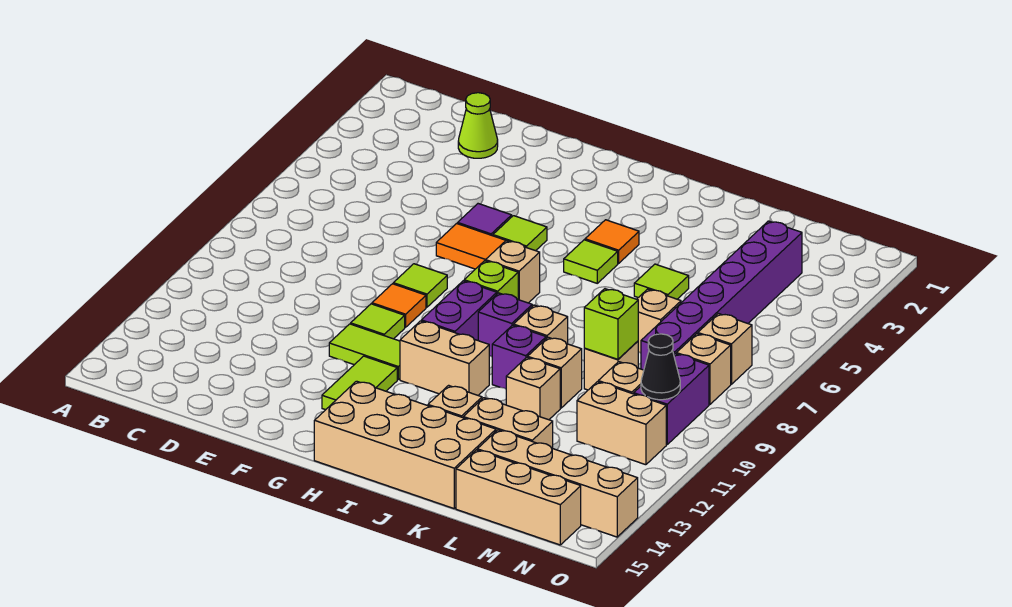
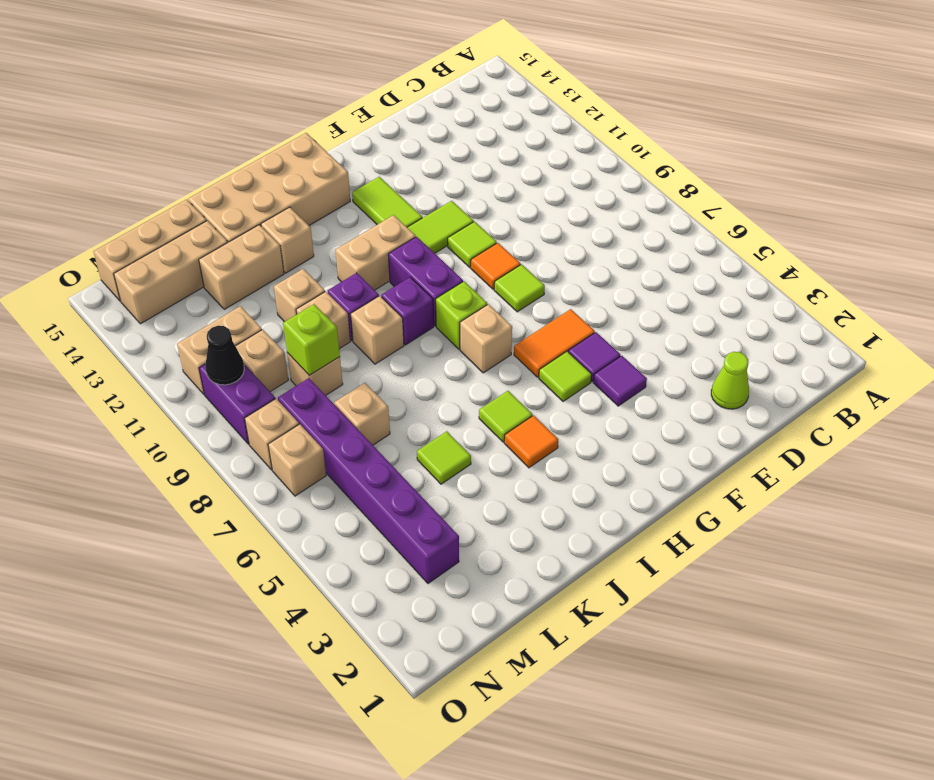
none -> purple 1x1 tile [594,356,647,406]
tan 1x4 brick [477,430,638,537] -> tan 1x3 brick [114,221,228,324]

